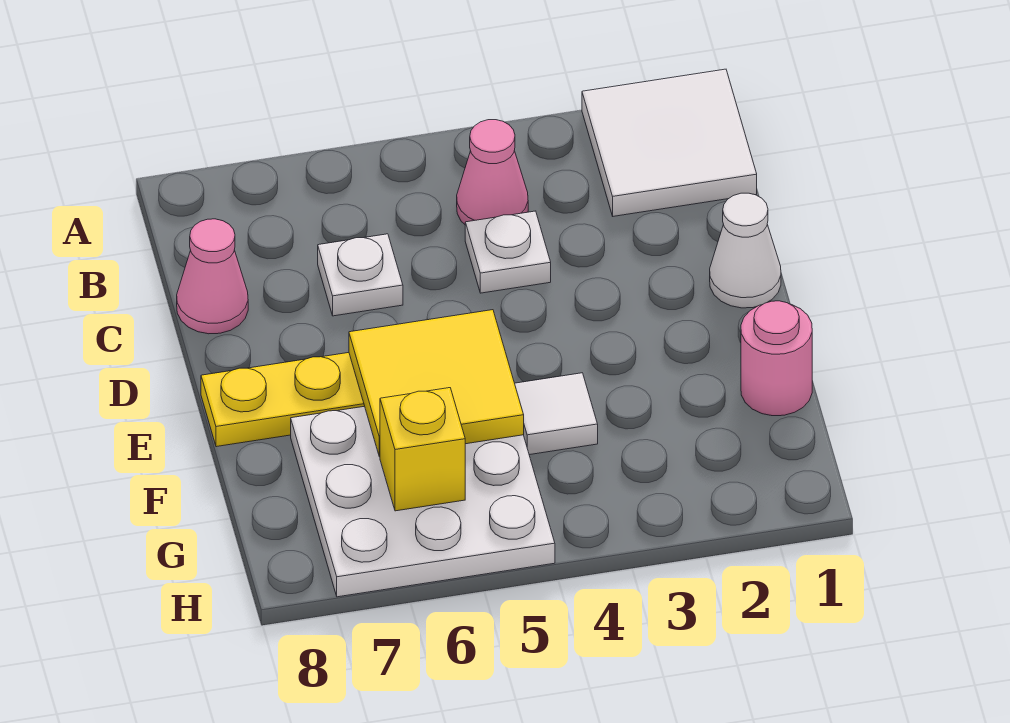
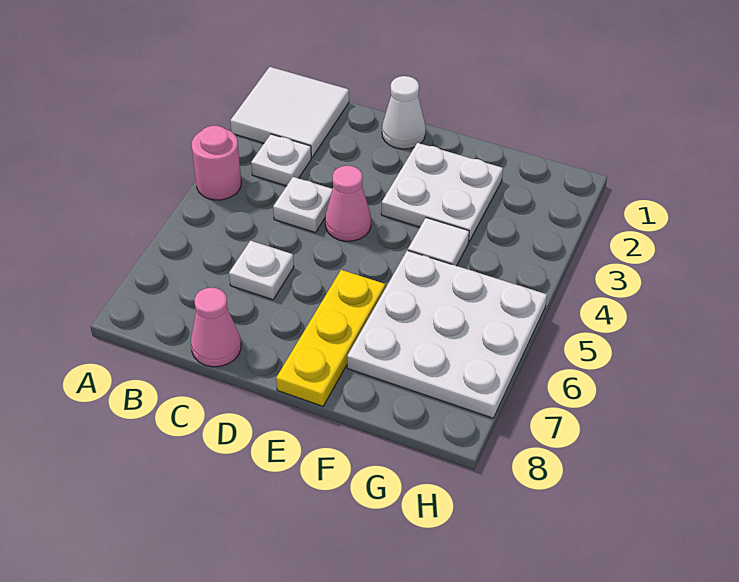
none -> white 1x1 plate [251,134,311,186]
pink 1x1 cone [457,120,528,224] -> pink 1x1 cone moved to [325,166,371,241]
none -> white 2x2 plate [381,143,503,241]
yellow 2x2 tile [349,310,524,457] -> none
pink 1x1 round brick [741,301,812,416] -> pink 1x1 round brick moved to [192,126,241,200]
yellow 1x1 brick [380,388,465,511] -> none

